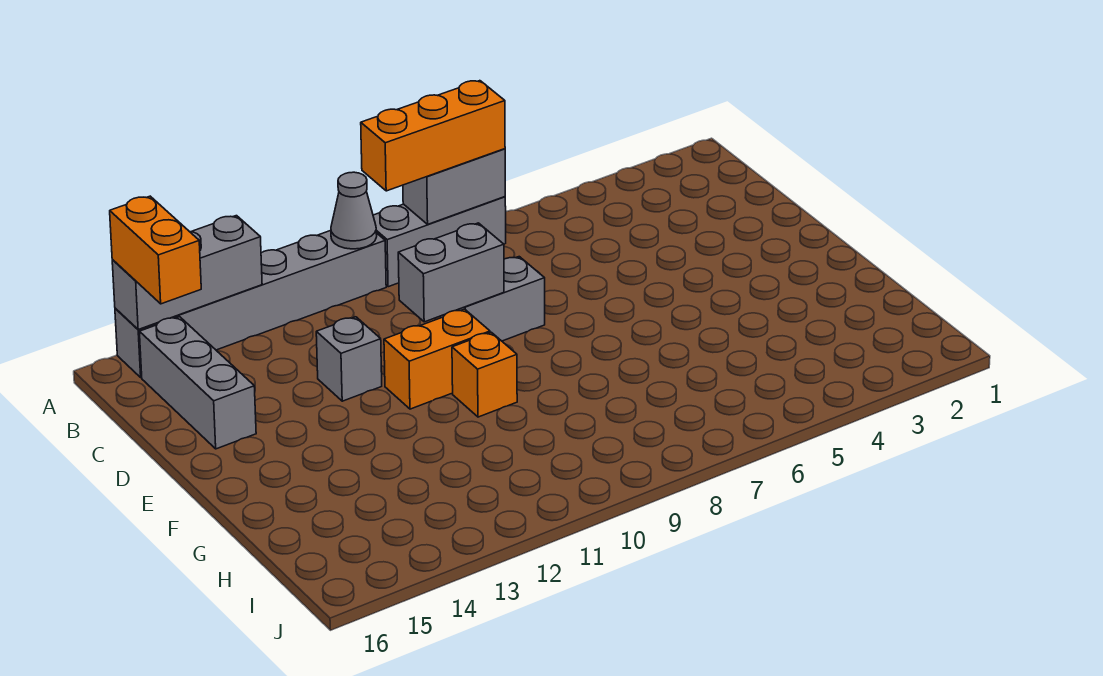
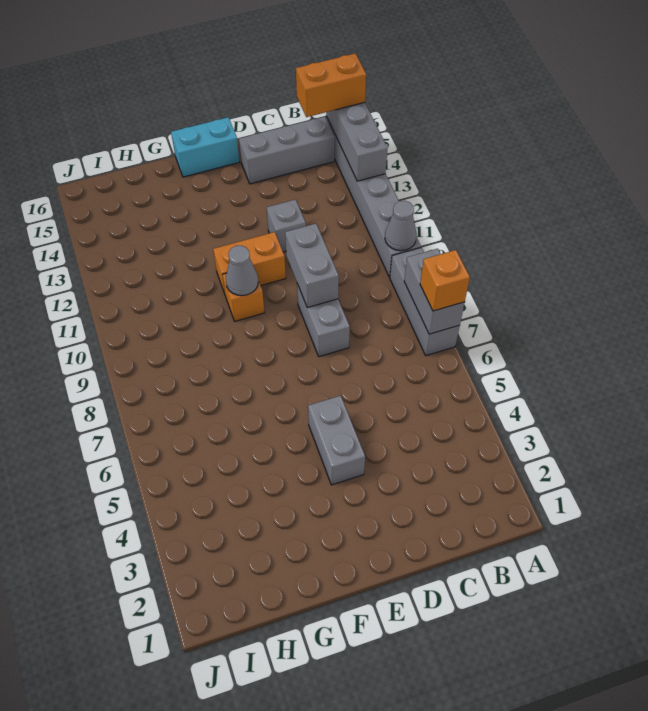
orange 1x3 brick [361,81,505,191] -> orange 1x1 brick [420,250,470,311]
none -> grey 1x2 brick [308,396,365,485]
orange 1x2 brick [384,309,490,409] -> orange 1x2 brick turned to [213,232,286,294]
none -> cyan 1x2 brick [171,117,239,177]
none -> grey 1x1 cone [226,246,258,296]

